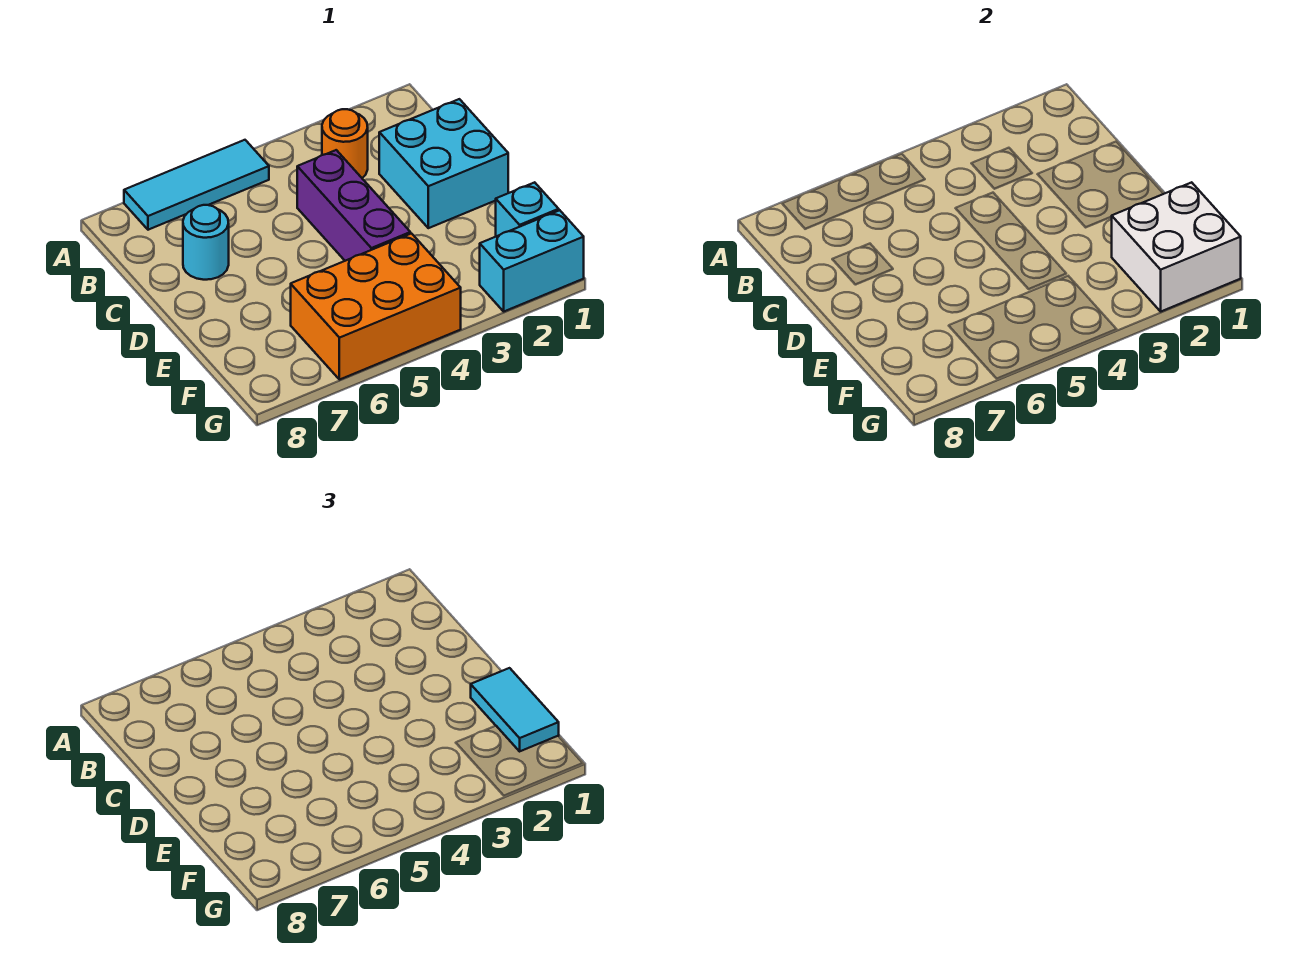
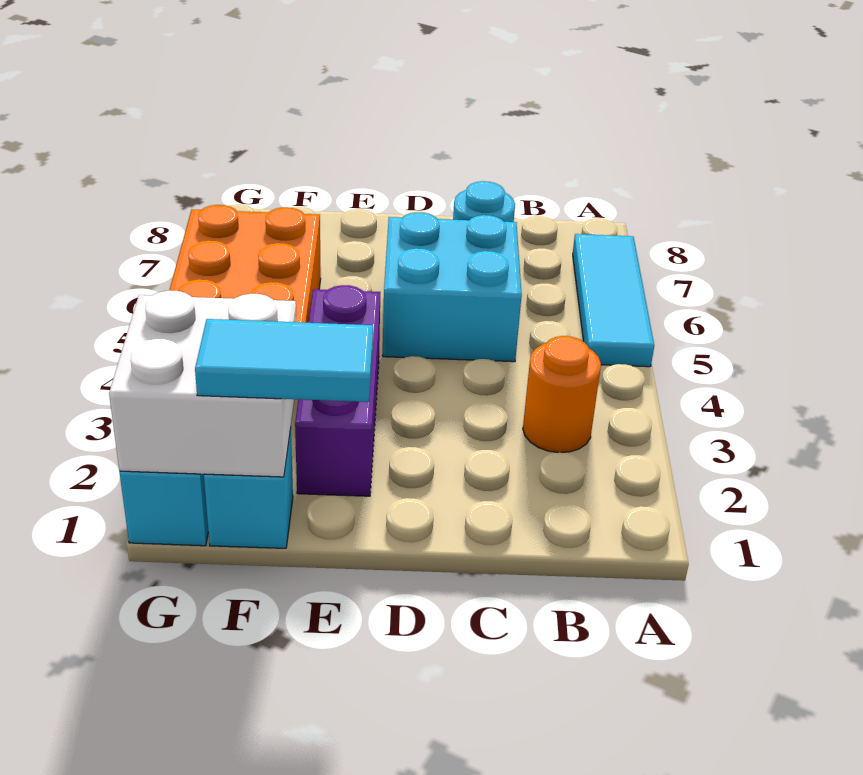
cyan 2x2 brick [379,99,508,228] -> cyan 2x2 brick moved to [383,213,522,362]
purple 1x3 brick [297,150,410,261] -> purple 1x3 brick turned to [295,285,380,496]

